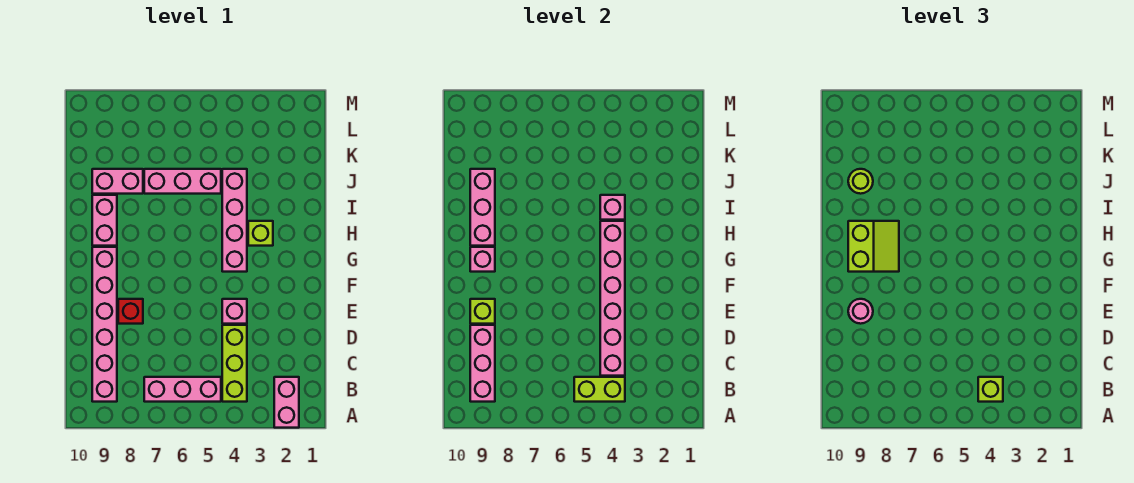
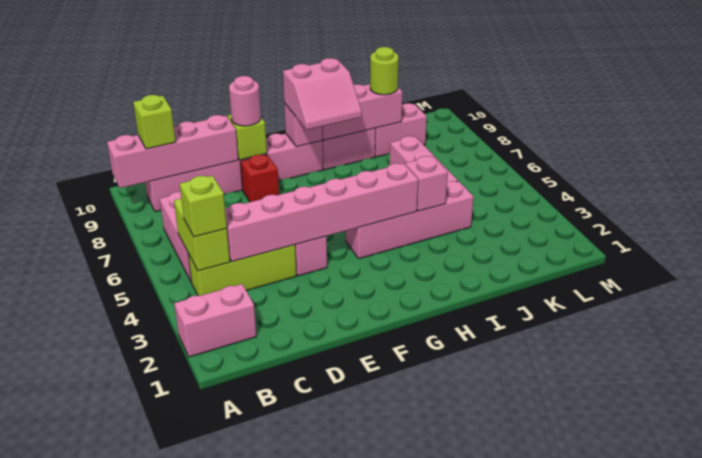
pink 1x3 brick [470,325,495,402] -> pink 1x4 brick [107,115,238,188]
lime 2x2 slope [848,221,899,272] -> pink 2x2 slope [283,58,362,130]
lime 1x1 brick [248,221,273,246] -> lime 1x1 brick moved to [133,95,175,149]
pink 1x2 brick [92,169,143,194] -> pink 1x2 brick turned to [375,103,427,157]

